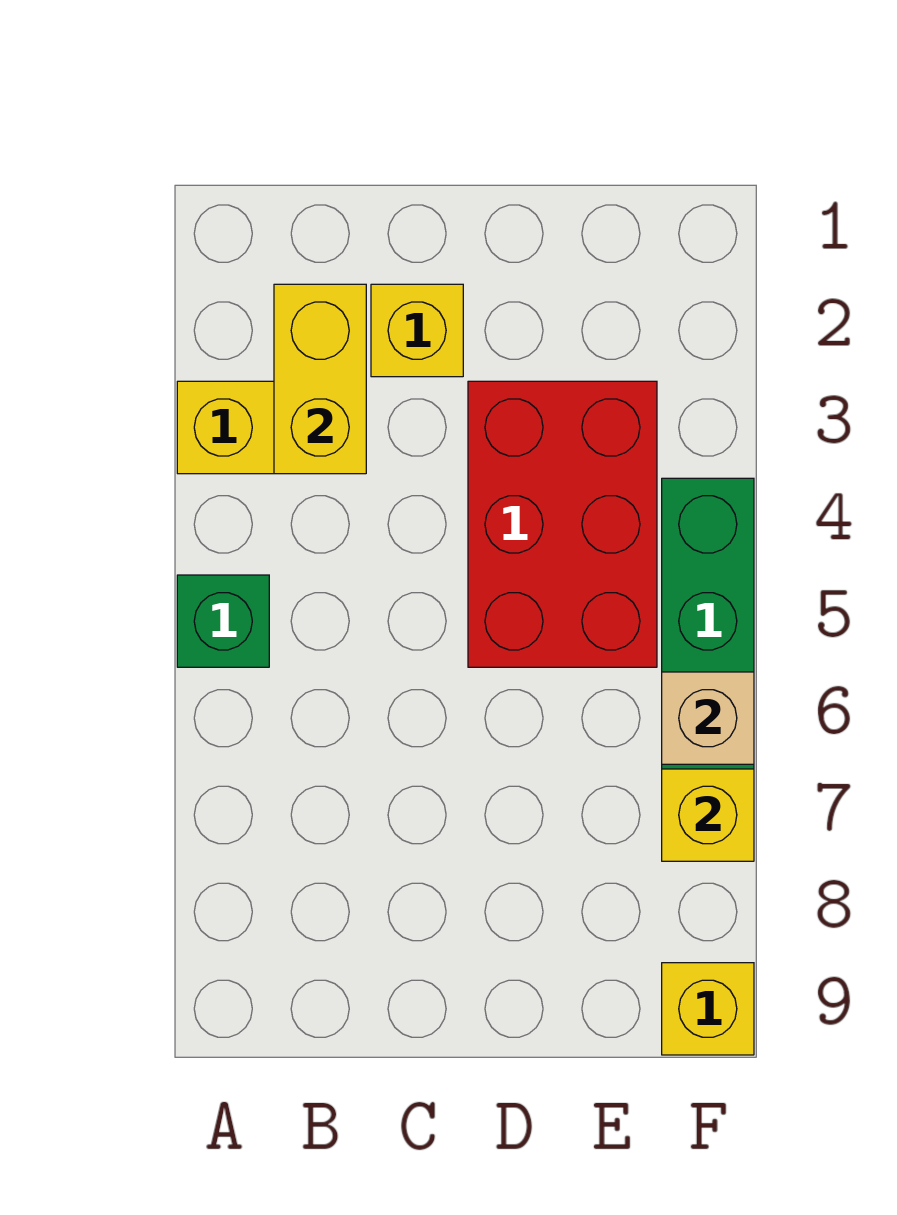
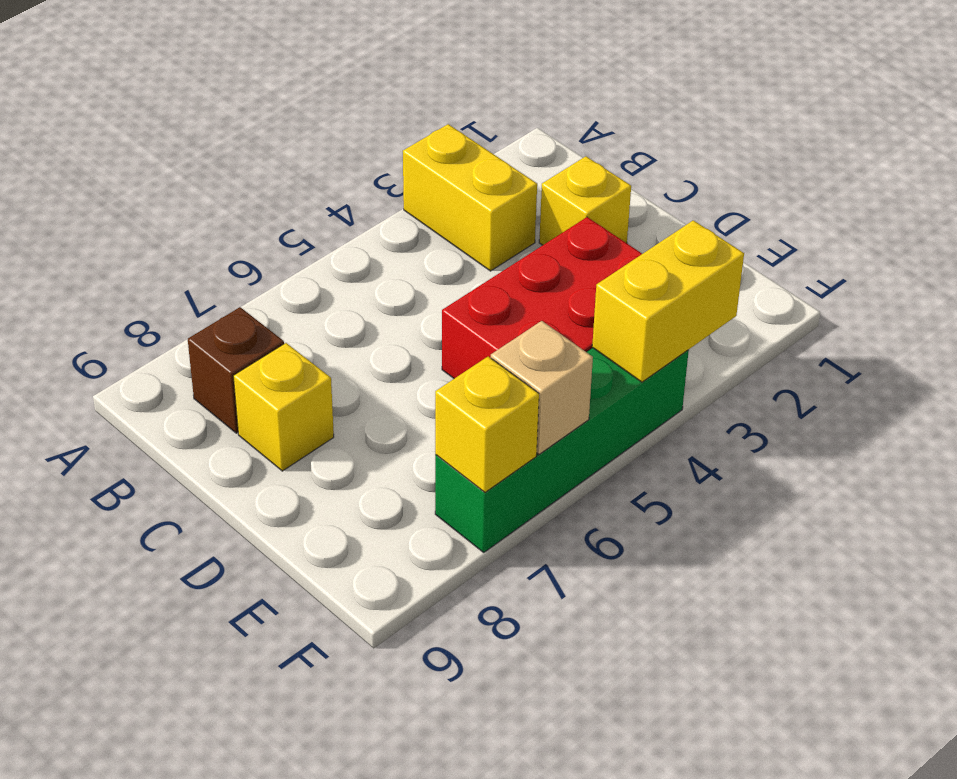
green 1x1 brick [177,575,269,667] -> none
yellow 1x2 brick [274,284,366,474] -> yellow 1x2 brick moved to [592,220,744,382]
none -> brown 1x1 brick [188,307,284,433]
yellow 1x1 brick [662,963,754,1055] -> yellow 1x1 brick moved to [233,343,334,471]

